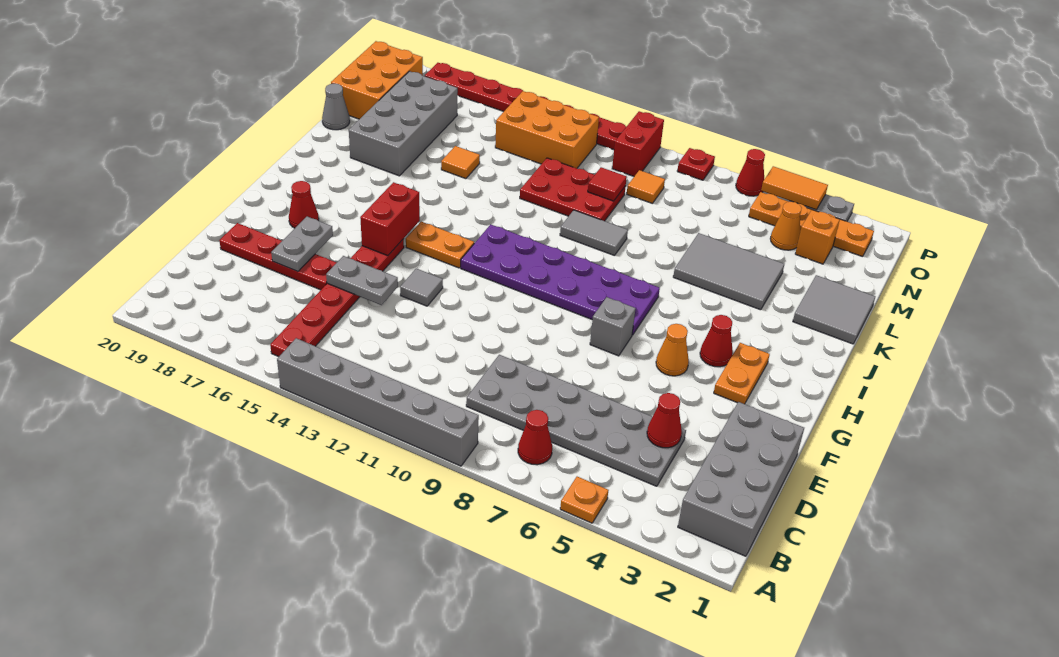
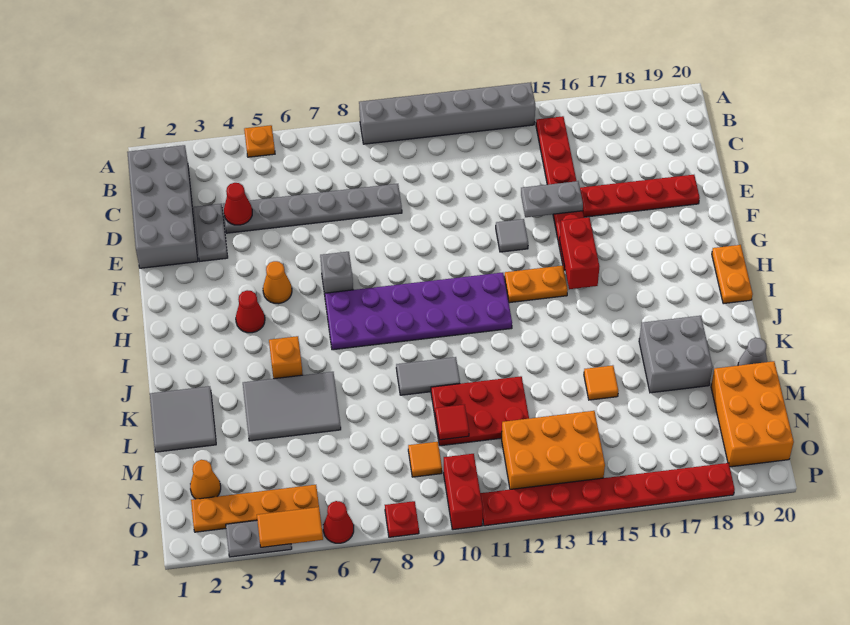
red 1x1 cone [518,410,552,465] -> none
grey 2x6 plate [466,355,686,486] -> grey 1x6 plate [223,184,402,233]
grey 1x2 plate [271,217,333,272] -> grey 1x2 plate moved to [194,204,228,261]
orange 1x2 plate [714,343,770,404] -> orange 1x2 plate moved to [712,245,753,304]
red 1x1 cone [289,181,319,228] -> none
grey 2x4 brick [349,71,458,176] -> grey 2x2 brick [639,316,713,393]
orange 1x1 brick [795,210,840,264] -> orange 1x1 brick moved to [269,336,303,379]
orange 1x1 cone [770,202,802,250] -> orange 1x1 cone moved to [190,460,221,499]

